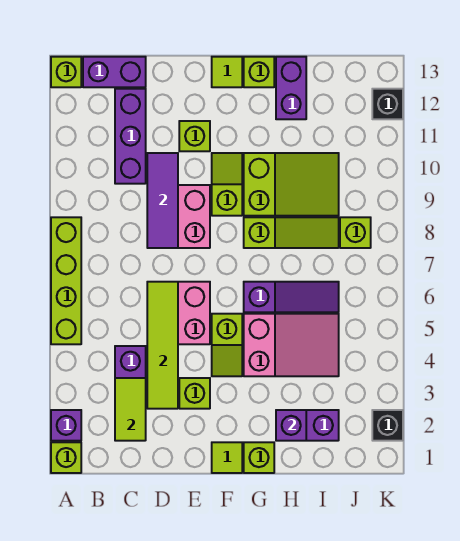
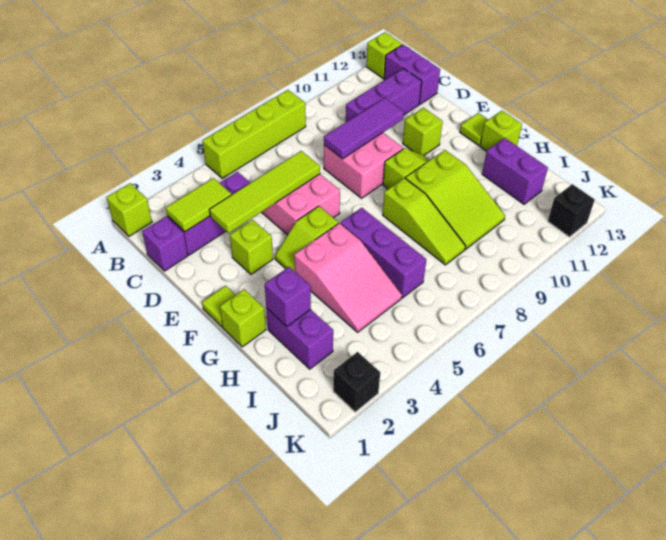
purple 1x1 brick [51,410,81,441] -> purple 1x1 brick moved to [142,217,188,271]
purple 1x3 slope [244,282,339,312] -> purple 1x3 brick [341,208,426,298]
purple 1x2 brick [276,57,306,119] -> purple 1x2 brick turned to [482,138,548,204]
lime 1x1 brick [340,217,371,248] -> none

